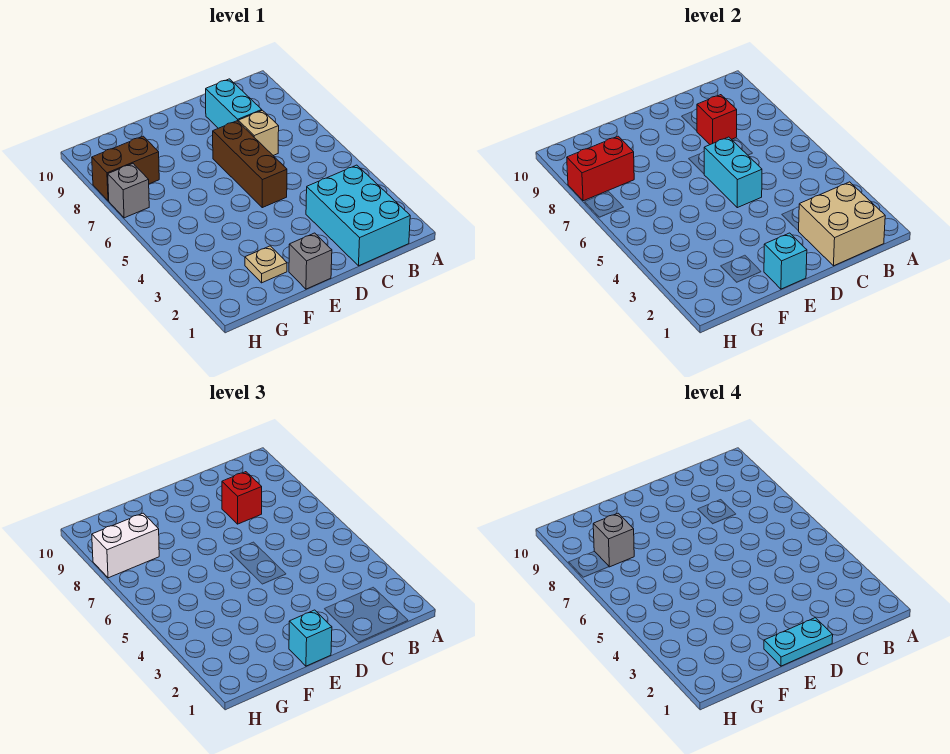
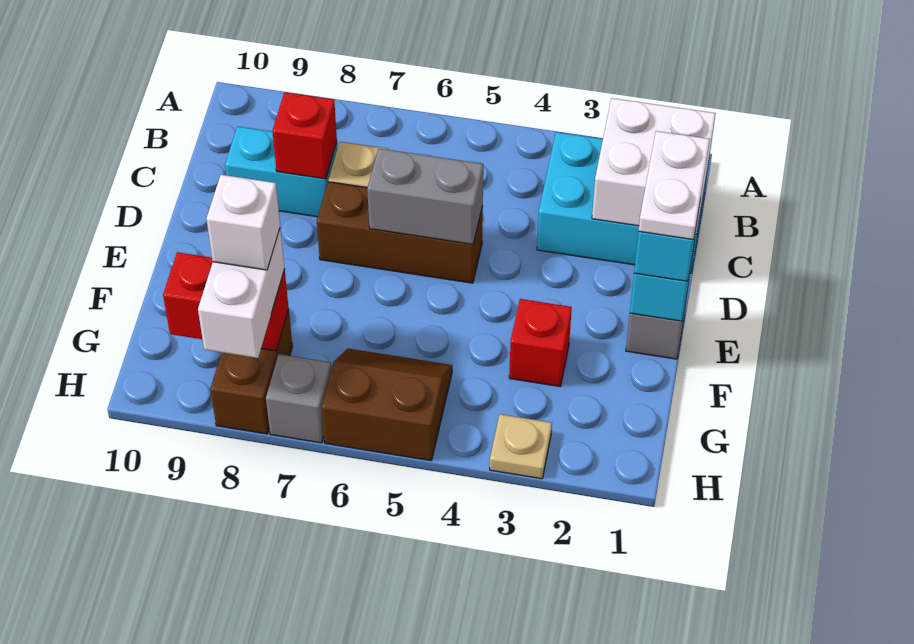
tan 2x2 brick [799,182,885,266] -> white 2x2 brick [592,98,716,234]
red 1x1 brick [222,472,262,524] -> red 1x1 brick moved to [509,299,572,387]
cyan 1x2 plate [764,618,833,666] -> white 1x2 plate [638,131,710,240]
cyan 1x2 brick [704,137,762,208] -> grey 1x2 brick [367,149,483,244]
tan 1x1 plate [245,246,287,283] -> tan 1x1 plate moved to [490,414,552,479]
none -> brown 2x2 slope [322,349,452,461]
red 1x2 brick [567,136,634,201] -> red 1x2 brick turned to [163,252,289,351]
grey 1x1 brick [593,513,634,567] -> white 1x1 brick [206,175,280,270]

